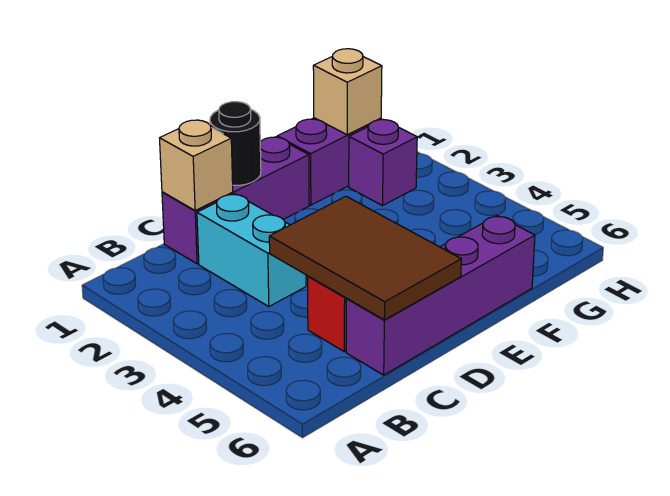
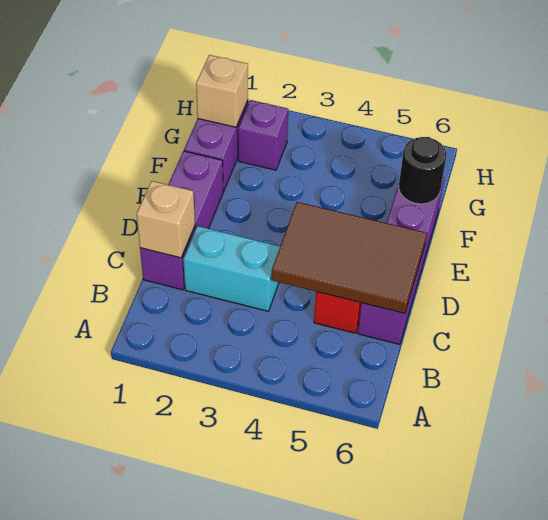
black 1x1 round brick [210,102,261,185] -> black 1x1 round brick moved to [399,137,446,204]

